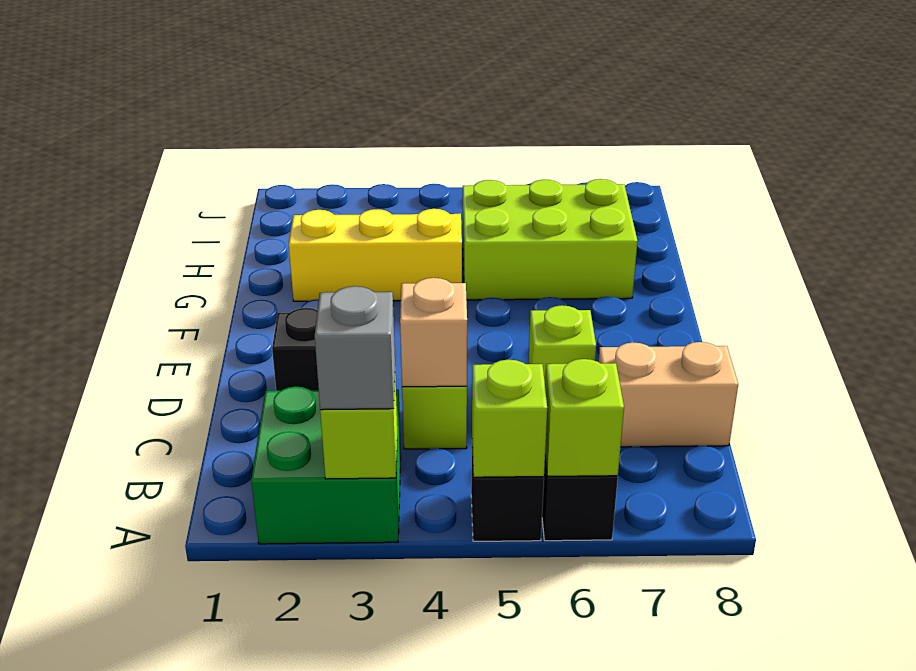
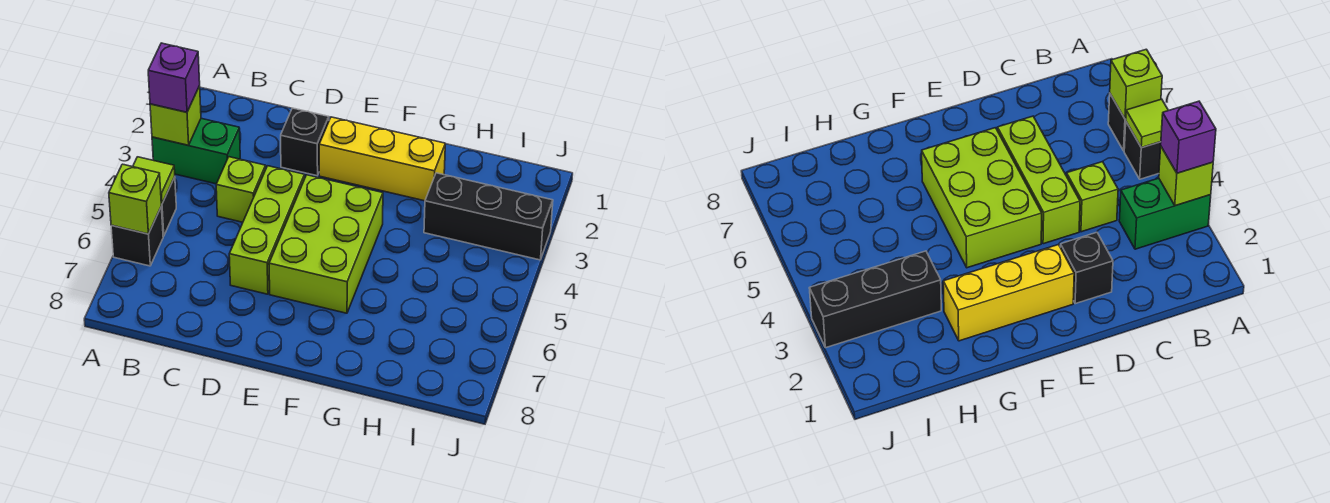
green 2x2 brick [251,387,401,544] -> green 1x2 brick [152,119,240,184]
grey 1x1 brick [315,286,395,410] -> purple 1x1 brick [148,43,200,112]
lime 1x1 brick [472,360,547,477] -> lime 1x1 tile [133,157,175,204]
tan 1x1 brick [400,278,467,387] -> none
tan 1x2 brick [599,342,738,447] -> none
lime 1x1 brick [528,305,596,382] -> lime 1x3 brick [229,166,305,294]
yellow 1x3 brick [289,209,462,301] -> yellow 1x3 brick turned to [319,117,445,201]
lime 2x3 brick [463,179,638,300] -> lime 2x3 brick moved to [269,175,383,313]
none -> black 1x3 brick [424,173,553,260]

